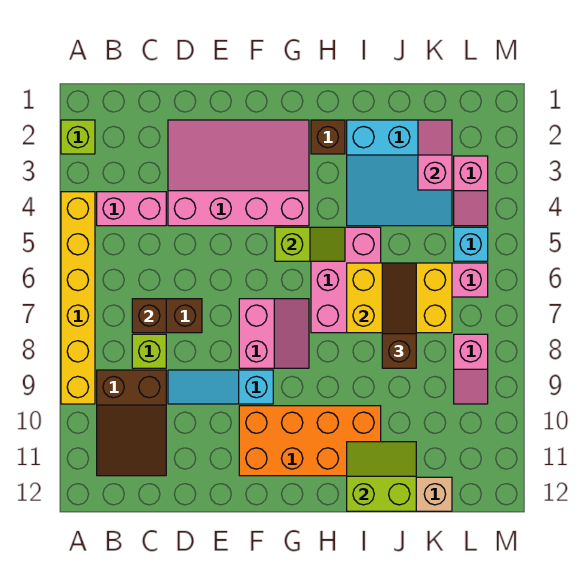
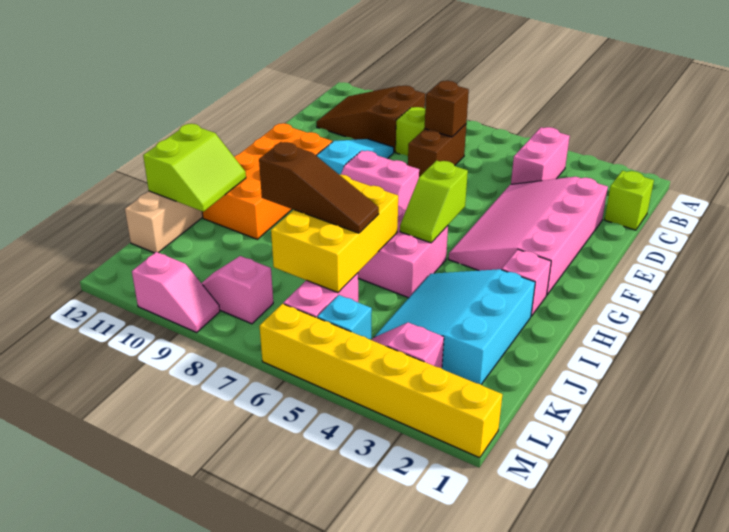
lime 1x1 brick [61,120,95,154] -> lime 1x1 brick moved to [604,171,654,230]
yellow 1x6 brick [61,192,95,404] -> yellow 1x6 brick moved to [260,304,502,458]
pink 3x4 slope [168,120,309,226] -> pink 3x4 slope turned to [448,177,608,295]
brown 1x1 brick [311,120,345,154] -> pink 1x1 brick [502,249,551,316]
pink 1x2 slope [418,120,452,190] -> pink 1x2 slope moved to [132,252,220,332]

